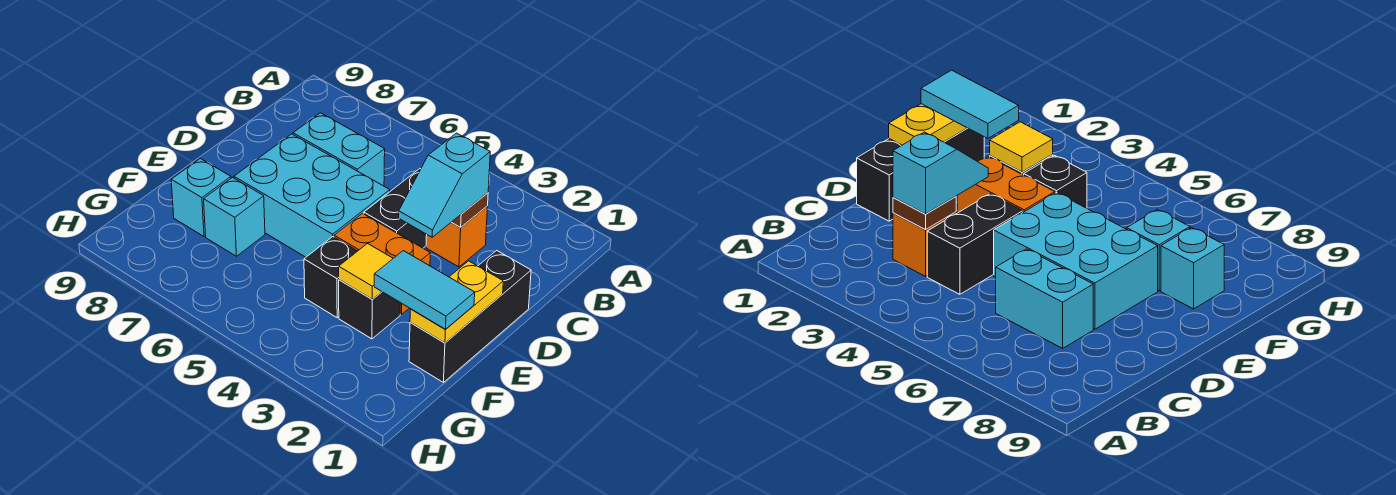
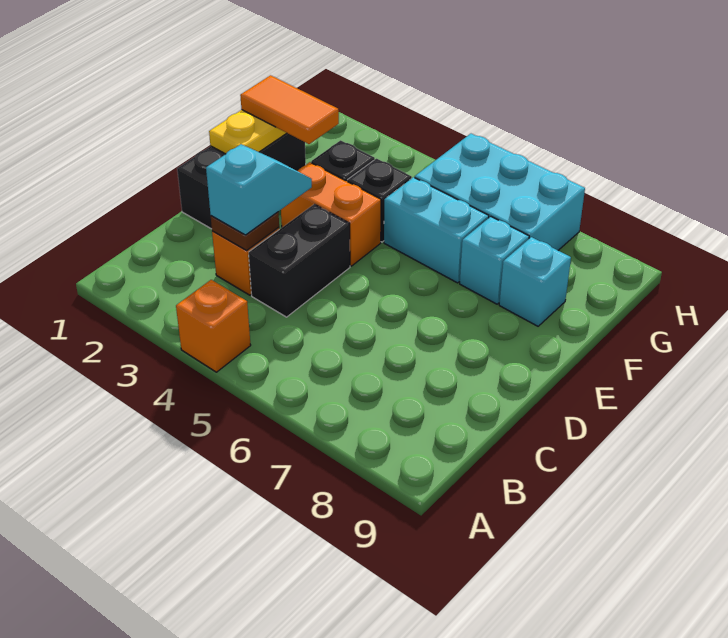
none -> orange 1x1 brick [176,280,251,372]
cyan 1x2 brick [293,113,385,186] -> cyan 1x2 brick moved to [384,177,489,283]
cyan 2x3 brick [234,134,390,257] -> cyan 2x3 brick moved to [415,134,585,250]
cyan 1x2 tile [374,251,475,329] -> orange 1x2 tile [240,75,339,144]
yellow 1x1 tile [339,244,393,299] -> none

